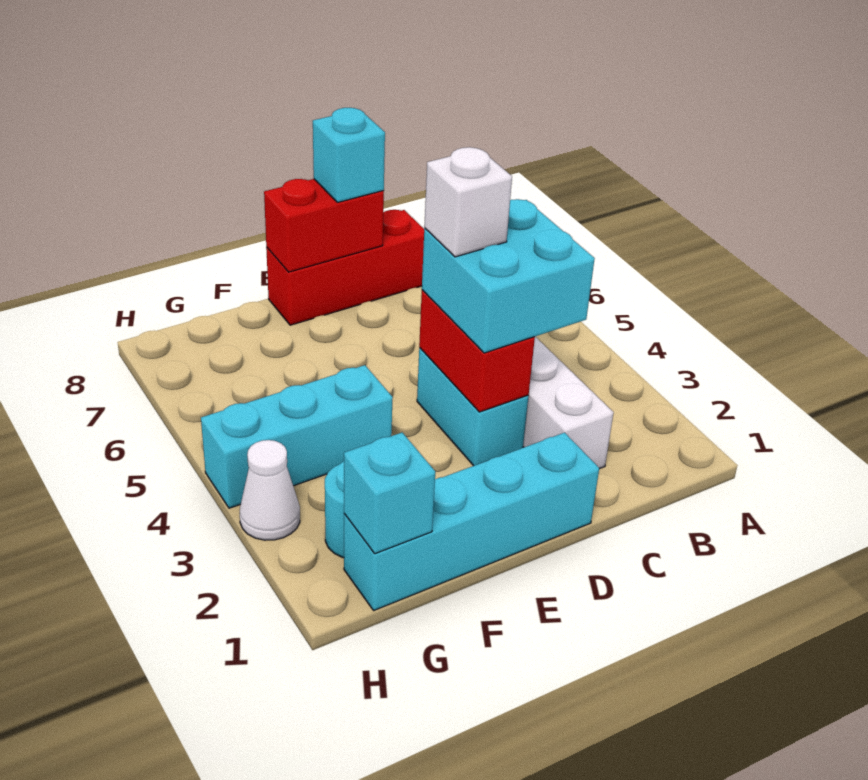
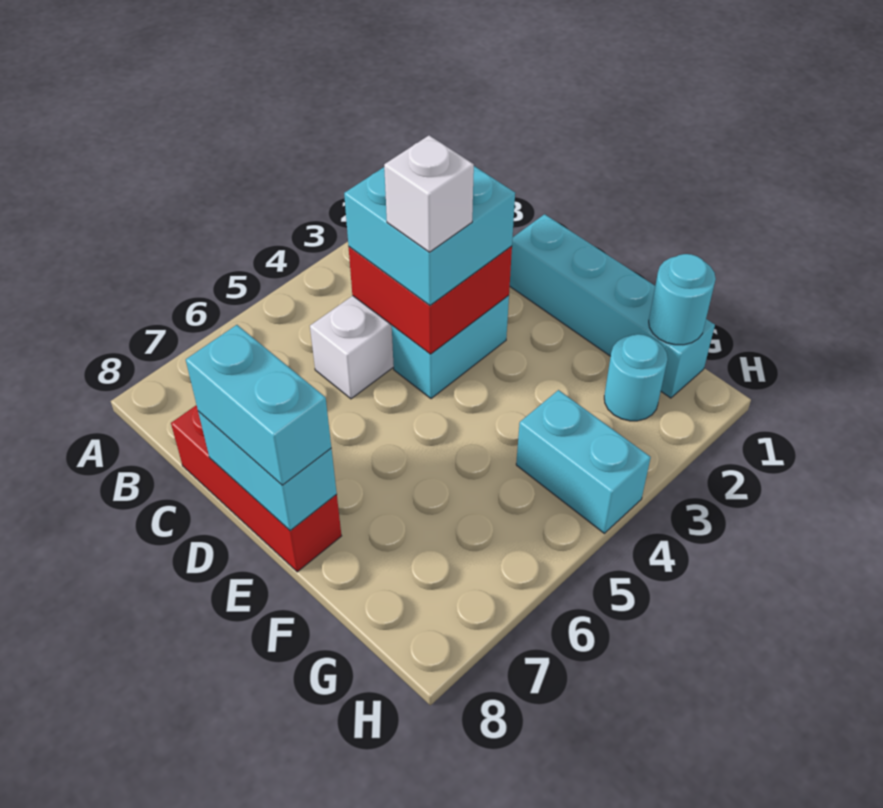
red 1x2 brick [419,290,535,412] -> red 2x2 brick [349,246,512,354]
red 1x2 brick [264,179,384,272] -> cyan 1x2 brick [198,411,337,531]
cyan 1x1 brick [313,108,385,202] -> cyan 1x2 brick [186,325,331,485]
cyan 1x3 brick [201,365,393,508] -> cyan 1x2 brick [516,390,651,533]
cyan 1x1 brick [344,433,435,554] -> cyan 1x1 round brick [649,254,716,345]
white 1x1 cone [240,440,300,540] -> none

